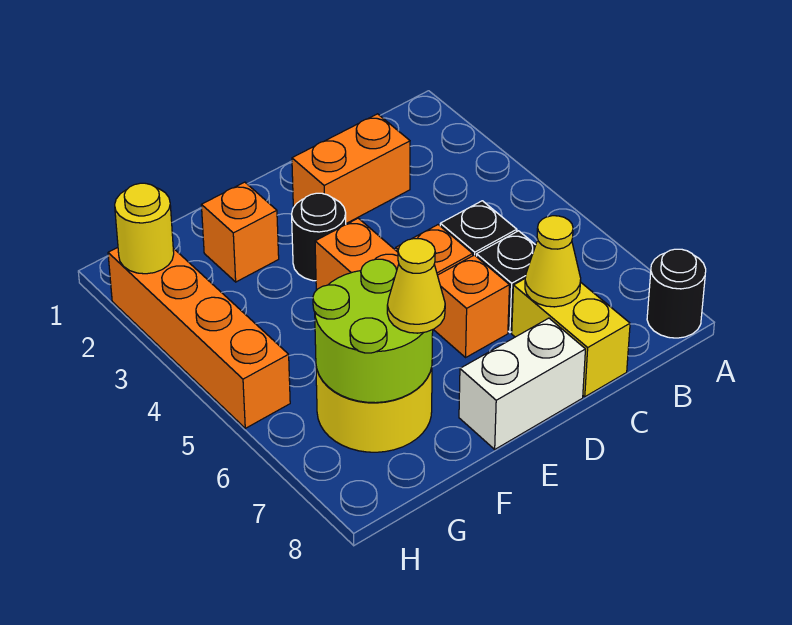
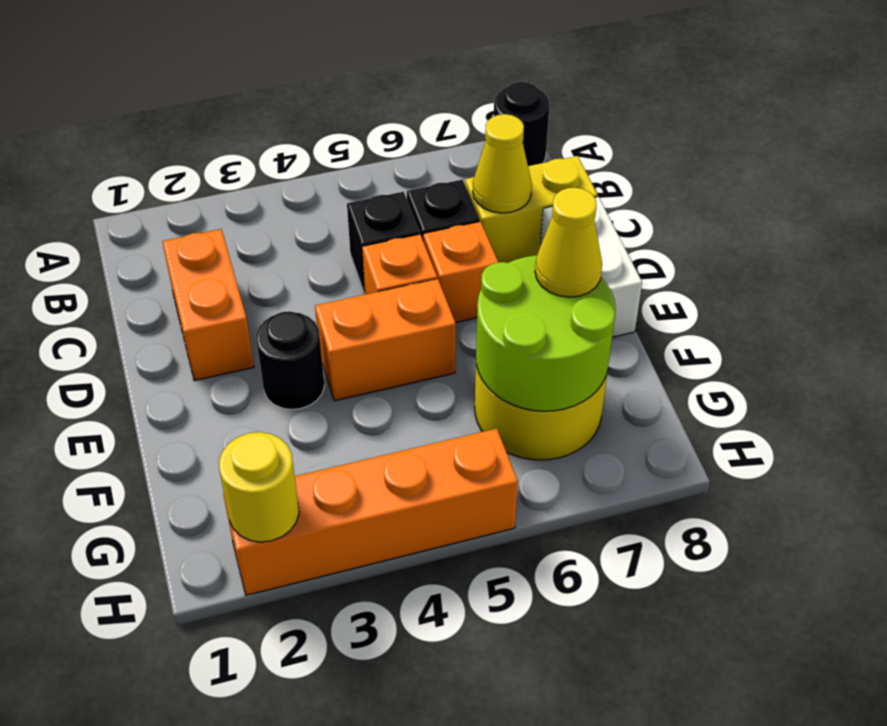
orange 1x1 brick [201,182,279,282] -> none

